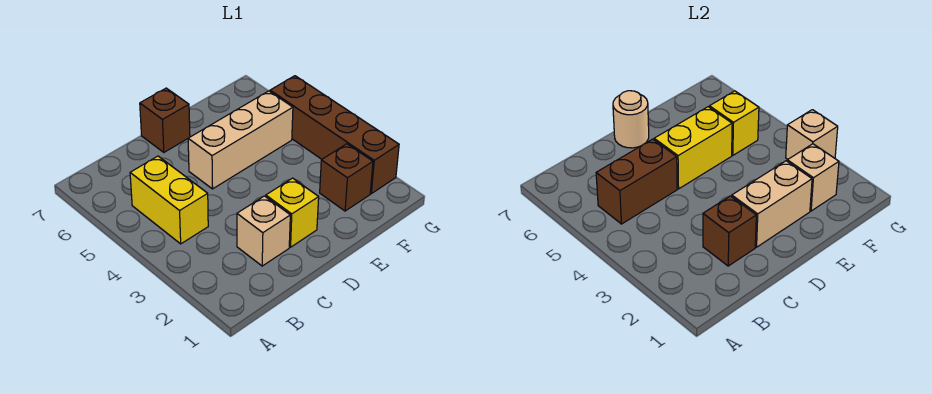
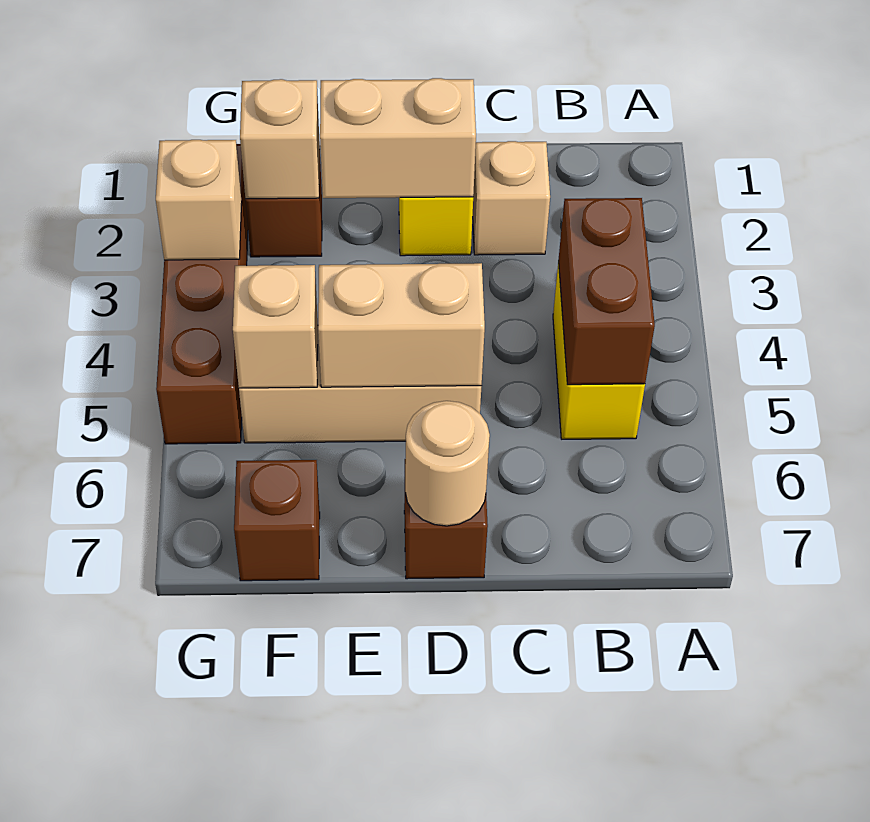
brown 1x2 brick [596,139,677,224] -> brown 1x2 brick turned to [558,198,655,385]
brown 1x1 brick [703,196,756,266] -> brown 1x1 brick moved to [234,460,320,581]
yellow 1x2 brick [654,107,732,189] -> tan 1x2 brick [318,263,485,387]
yellow 1x1 brick [709,91,759,155] -> tan 1x1 brick [233,265,318,388]

